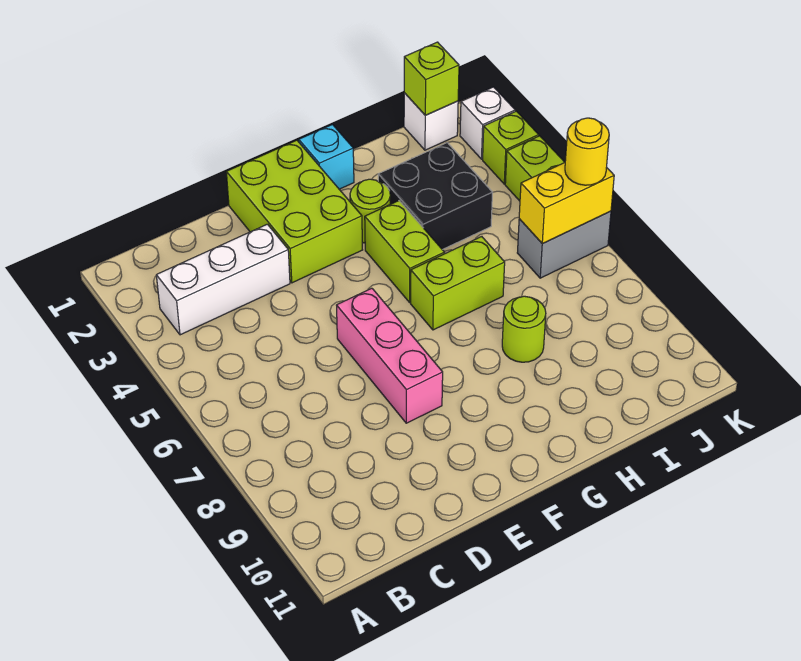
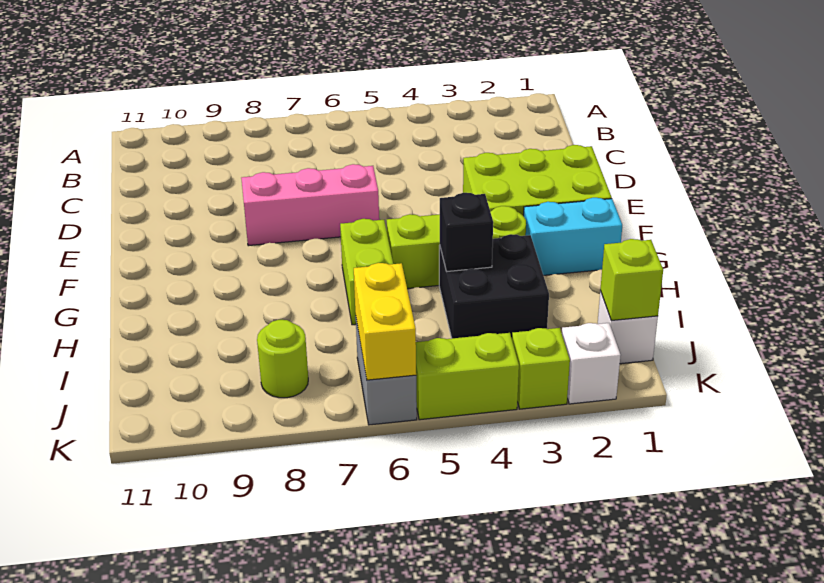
white 1x3 brick [156,224,290,335] -> none
cyan 1x1 brick [299,125,354,189] -> cyan 1x2 brick [524,198,622,275]
none -> black 1x1 brick [440,193,493,272]
lime 1x1 round brick [502,296,546,362] -> lime 1x1 round brick moved to [257,320,308,398]
yellow 1x1 round brick [565,118,609,185] -> none

